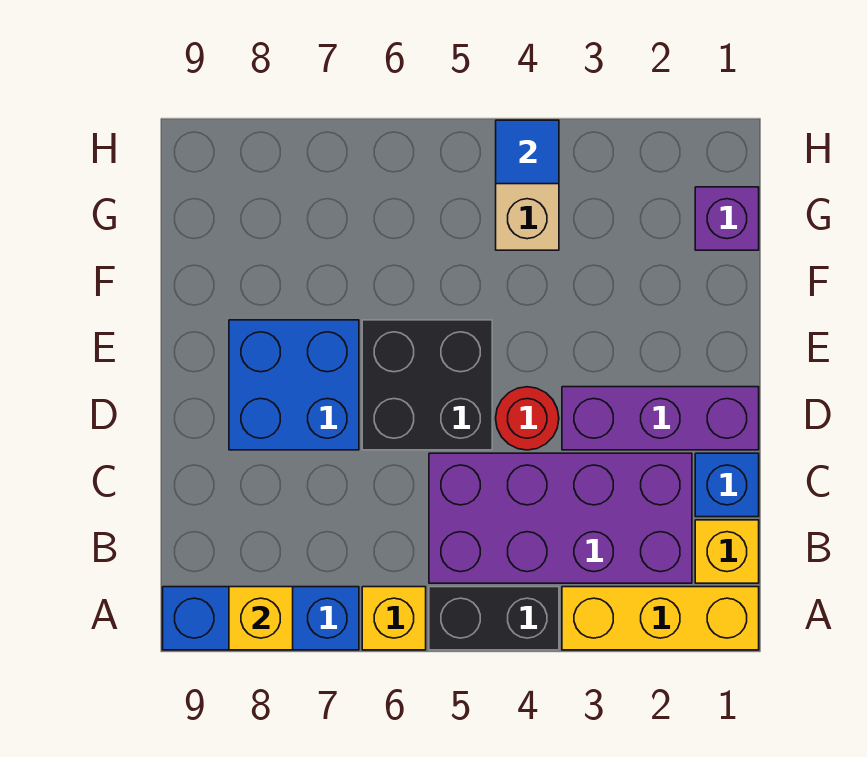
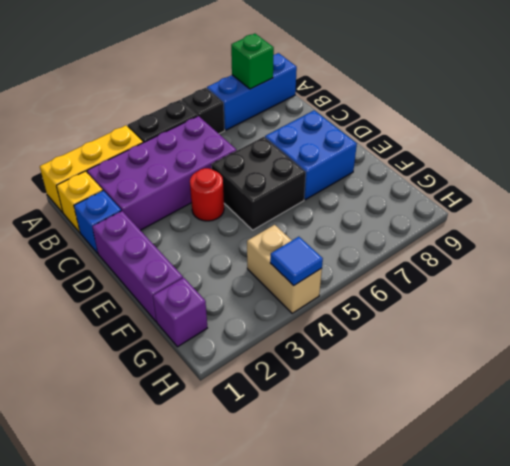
yellow 1x1 brick [362,587,426,650] -> black 1x1 brick [181,88,225,134]
yellow 1x1 brick [229,587,293,650] -> green 1x1 brick [231,34,274,89]
purple 1x3 brick [562,387,759,450] -> purple 1x3 brick turned to [92,211,183,322]

